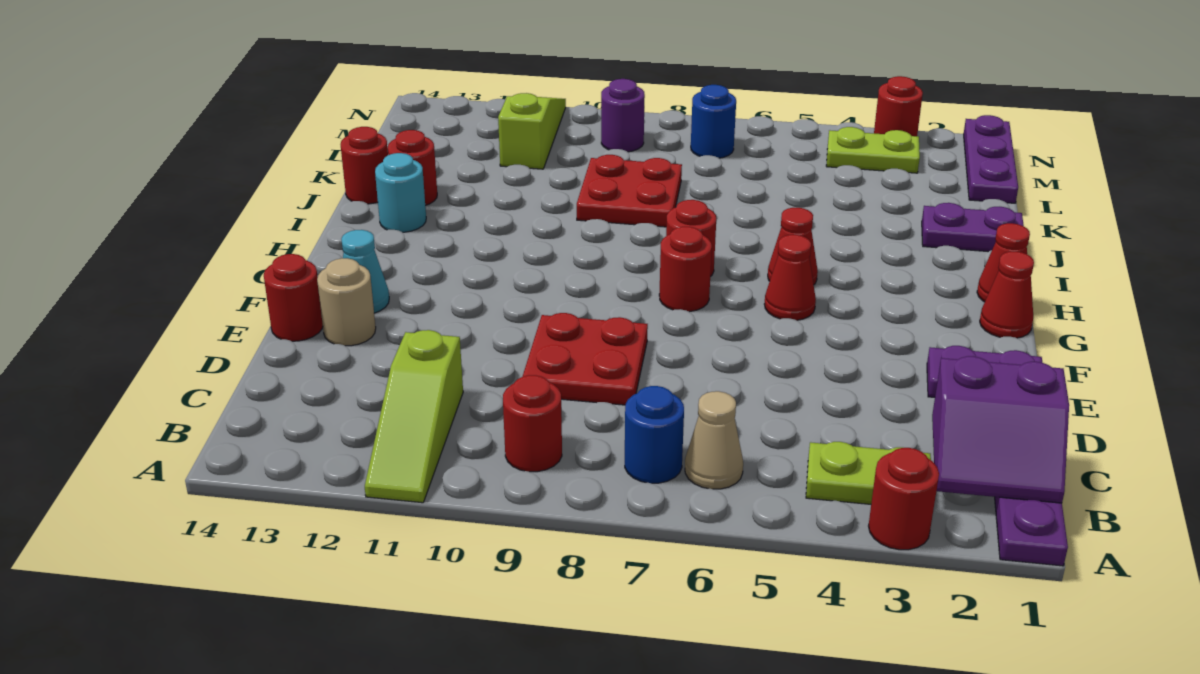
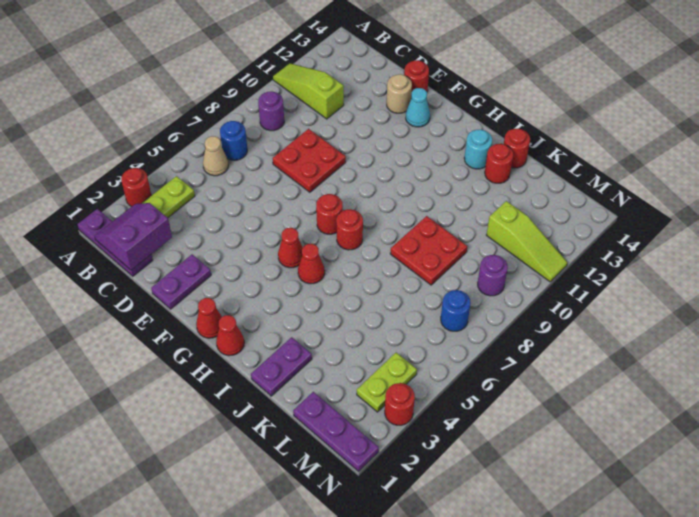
red 1x1 round brick [503,375,562,472] -> purple 1x1 round brick [258,91,284,131]

